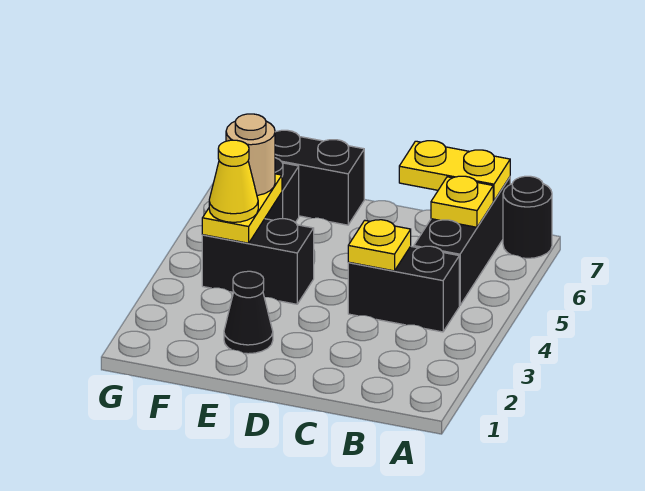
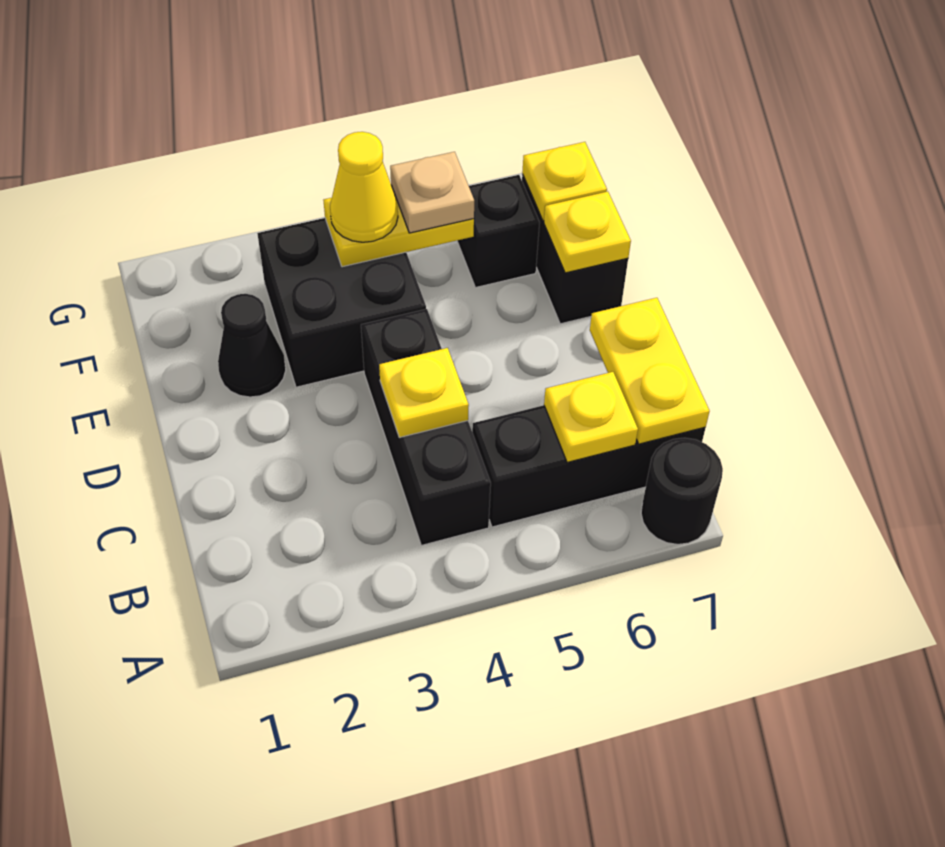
black 1x2 brick [348,246,459,332] -> black 1x3 brick [361,309,491,545]
black 1x2 brick [202,219,314,304] -> black 2x2 brick [257,218,426,387]
none -> yellow 1x1 plate [544,192,631,273]
tan 1x1 round brick [226,114,275,195] -> tan 1x1 plate [390,152,474,233]
none -> yellow 1x1 plate [522,142,607,221]

